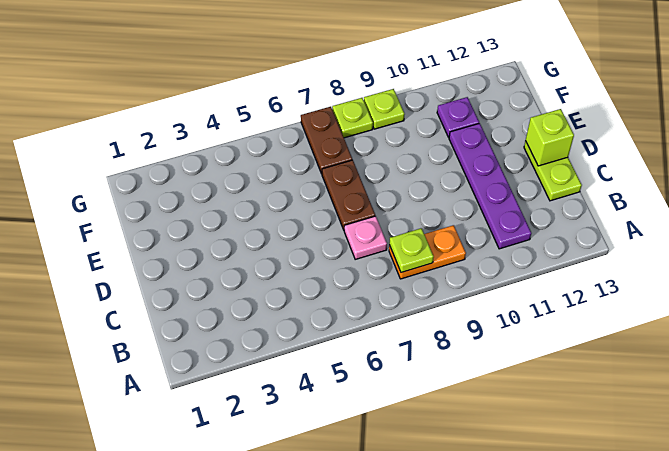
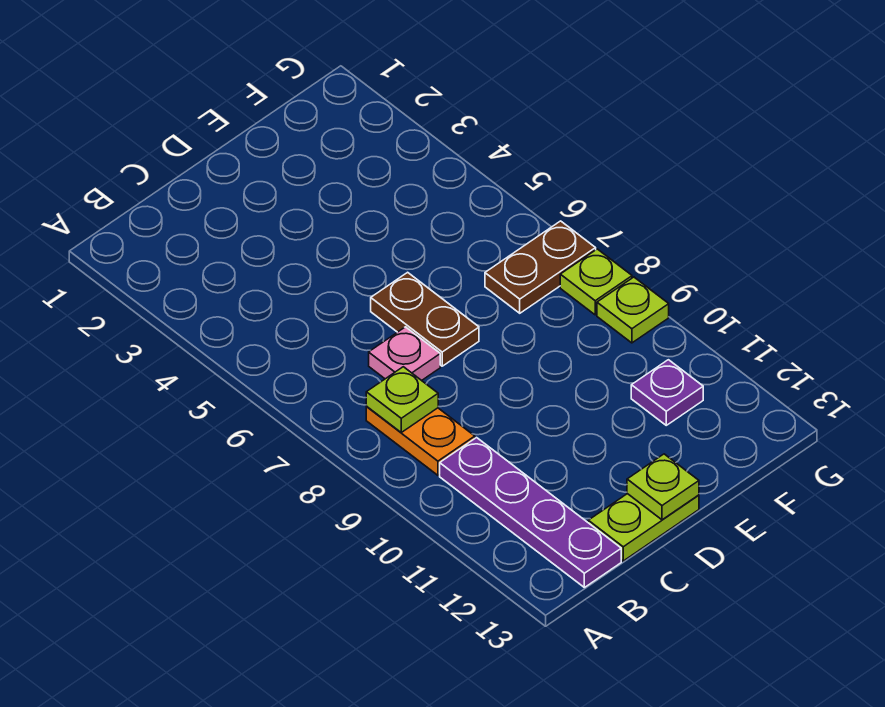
purple 1x4 plate [449,123,531,249] -> purple 1x4 plate turned to [440,438,621,587]
brown 1x2 plate [322,160,375,230] -> brown 1x2 plate turned to [371,272,479,366]
lime 1x1 brick [526,109,574,166] -> lime 1x1 plate [627,454,699,520]

